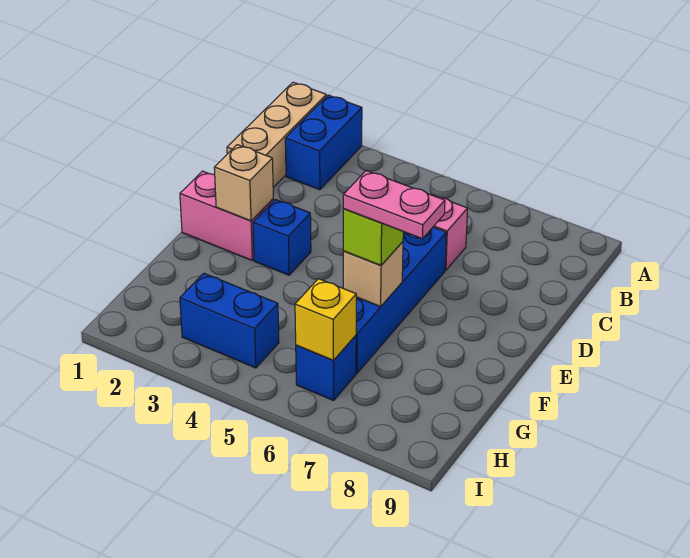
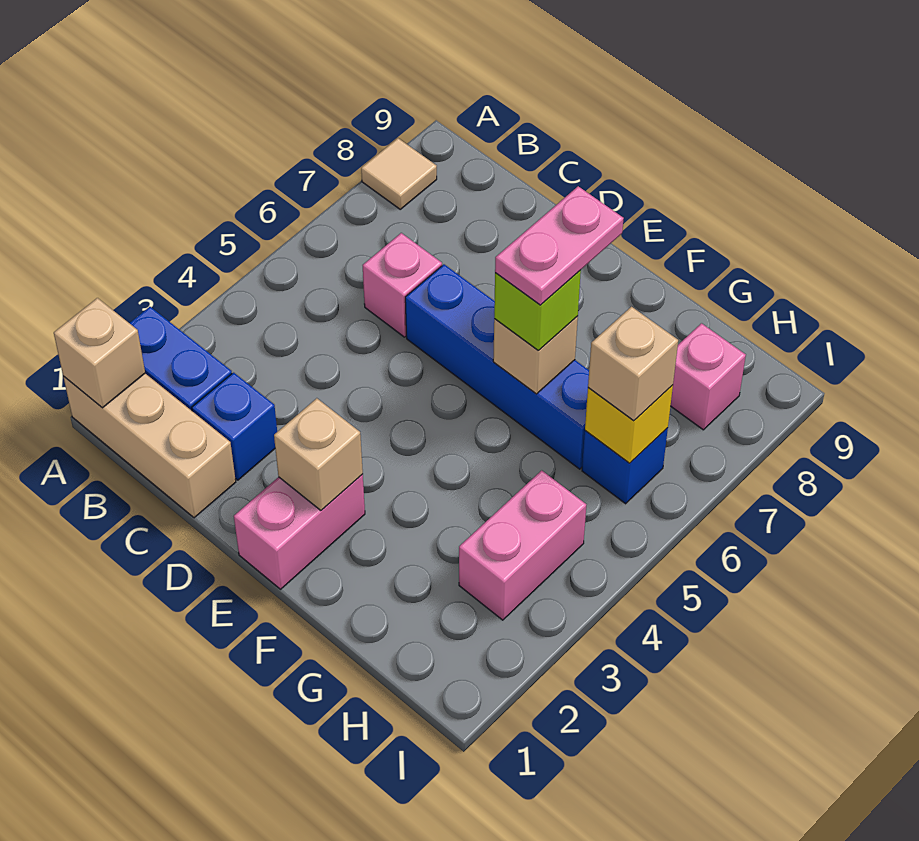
none -> tan 1x1 brick [54,298,145,408]
none -> tan 1x1 tile [361,138,437,209]
blue 1x1 brick [253,199,311,275] -> blue 1x1 brick moved to [192,373,277,480]
blue 1x2 brick [180,273,279,368] -> pink 1x2 brick [459,470,586,620]
none -> tan 1x1 brick [588,307,678,421]
none -> pink 1x1 brick [671,323,746,430]

